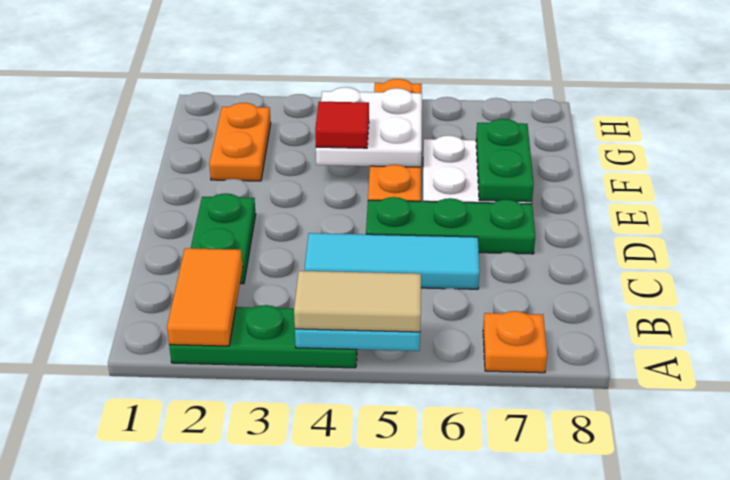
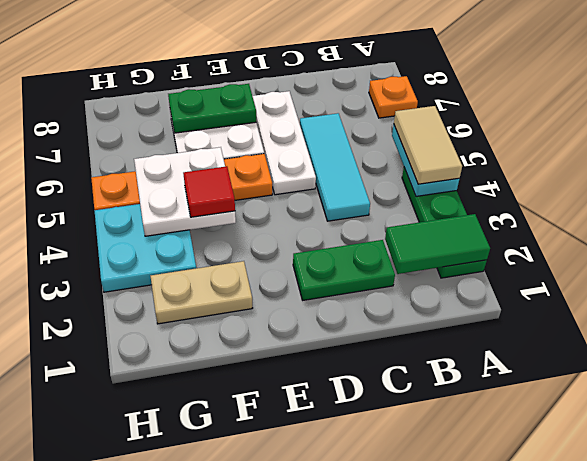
orange 1x2 tile [167,248,243,346] -> green 1x2 tile [385,214,490,274]
green 1x3 plate [366,197,535,254] -> white 1x3 plate [253,91,316,195]
orange 1x2 plate [209,103,271,181] -> tan 1x2 plate [151,261,252,324]
none -> cyan 2x2 plate [94,204,196,292]

